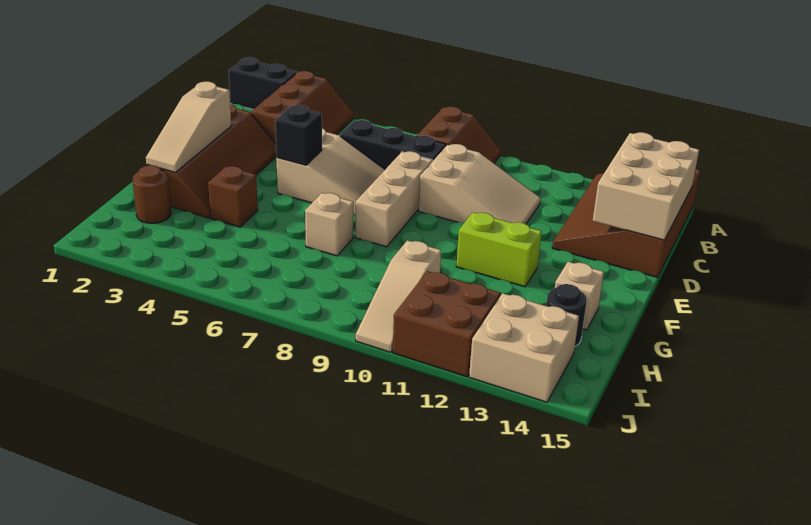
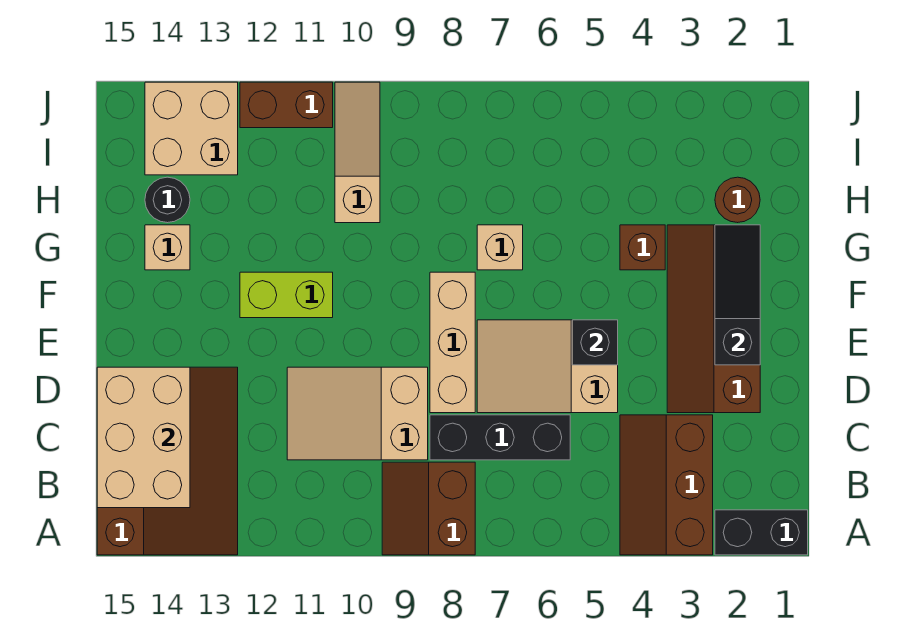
tan 1x3 slope [146,81,231,172] -> black 1x3 slope [715,225,760,365]
brown 2x2 brick [393,271,501,377] -> brown 1x2 brick [240,82,333,128]

